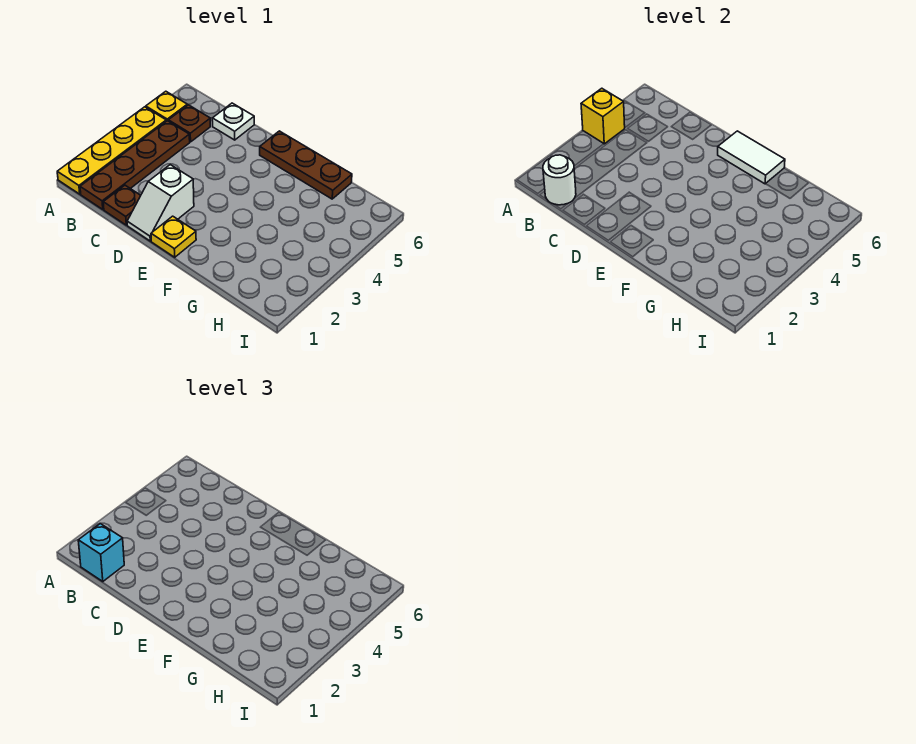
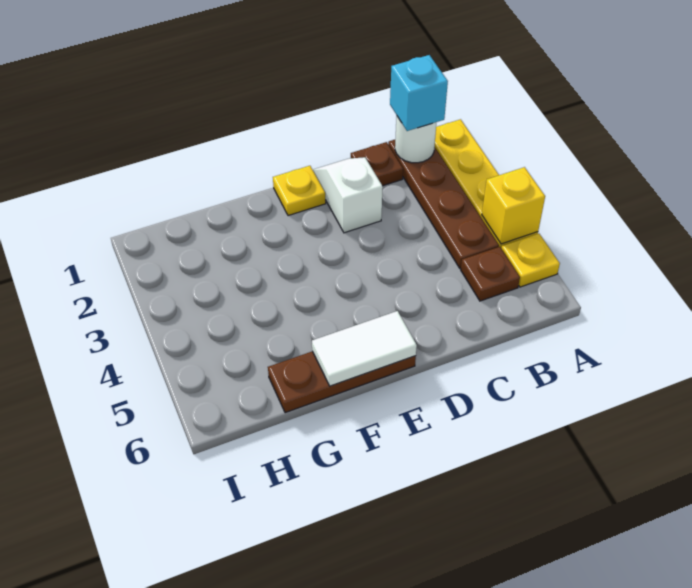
white 1x1 plate [212,103,254,140] -> none

